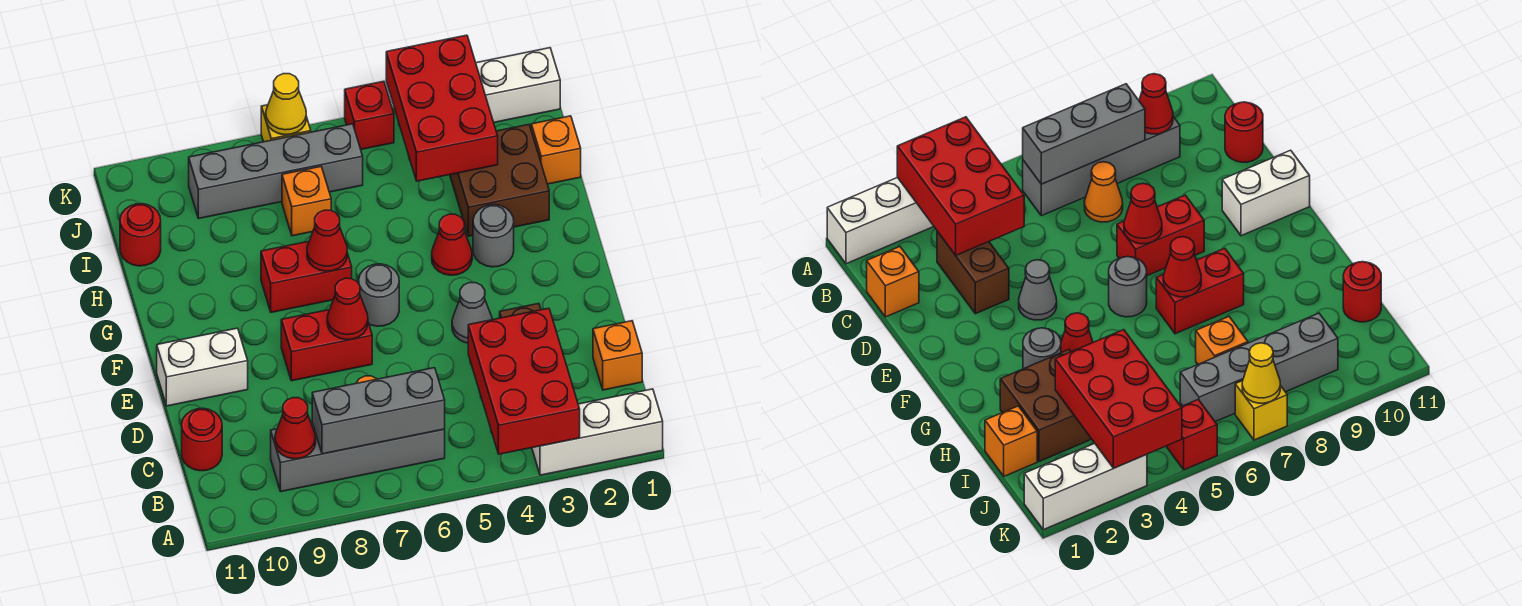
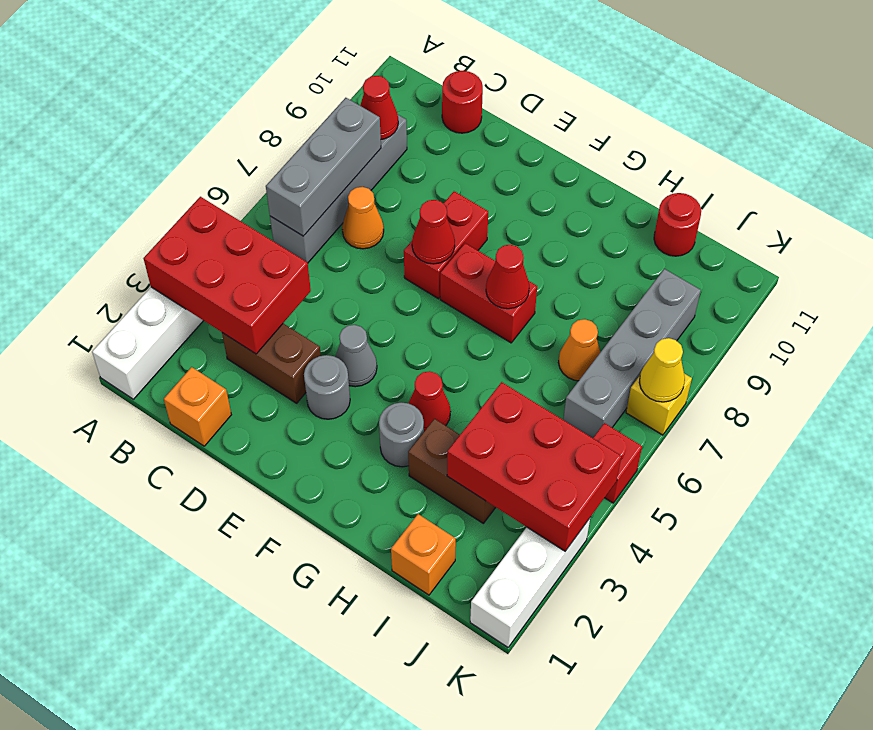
white 1x2 brick [157,328,248,406] -> none
grey 1x1 round brick [359,264,399,326] -> grey 1x1 round brick moved to [304,355,350,419]
red 1x2 brick [261,241,352,312] -> red 1x2 brick turned to [440,243,537,343]
brown 2x2 brick [450,124,549,236] -> brown 1x2 brick [408,419,496,523]
orange 1x1 brick [282,167,331,236] -> orange 1x1 cone [559,319,600,381]

